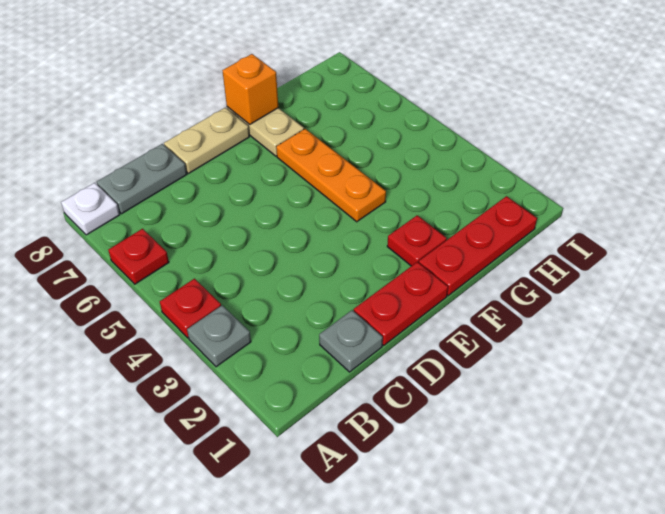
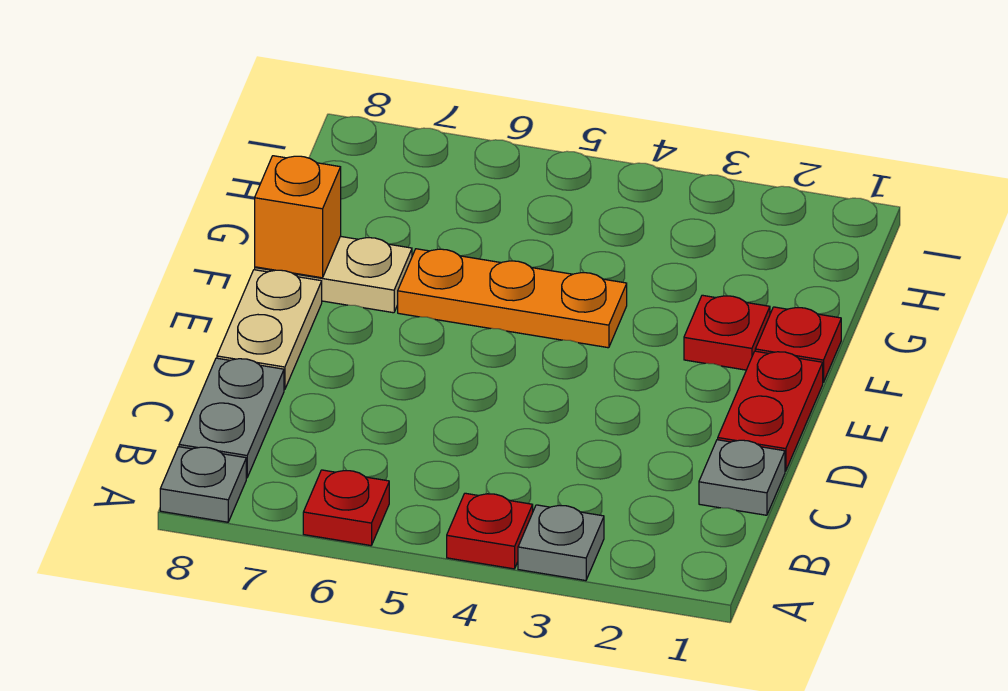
white 1x1 plate [61,183,120,235] -> grey 1x1 plate [160,447,246,522]
red 1x3 plate [419,196,537,296] -> red 1x1 plate [755,307,841,382]

